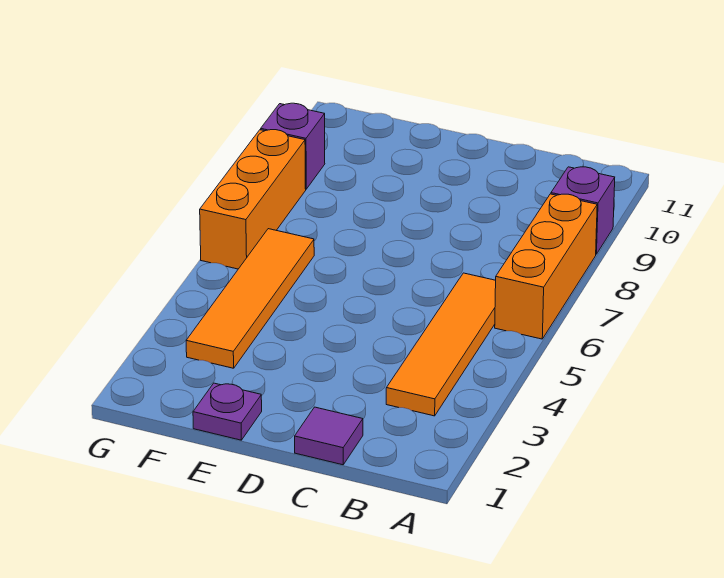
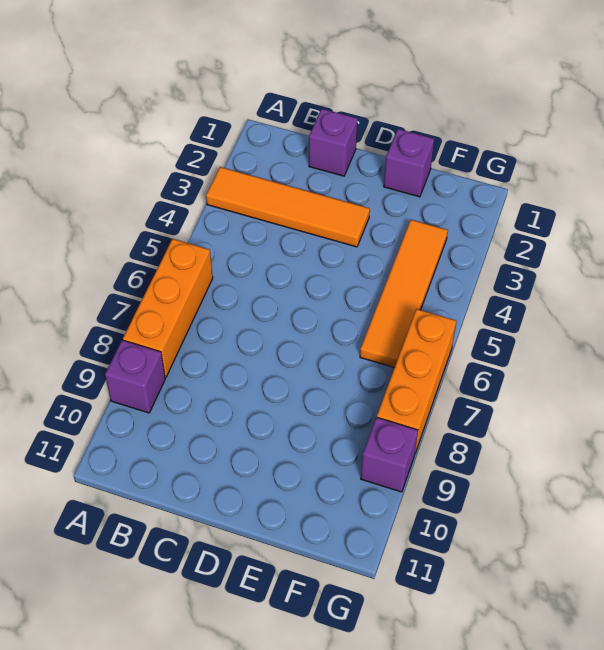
orange 1x4 tile [386,273,496,416] -> orange 1x4 tile turned to [206,167,370,247]
purple 1x1 tile [295,407,363,465] -> purple 1x1 brick [309,109,357,176]
purple 1x1 plate [193,383,262,440] -> purple 1x1 brick [384,129,434,197]

